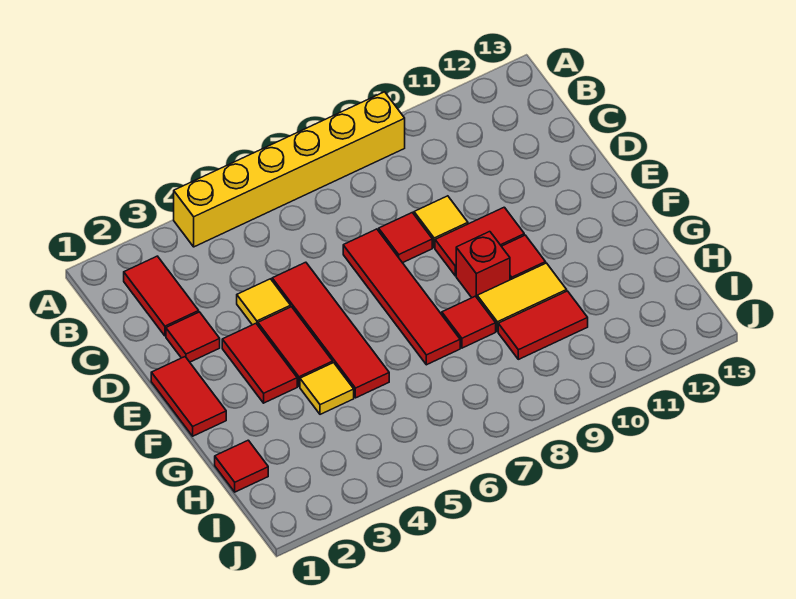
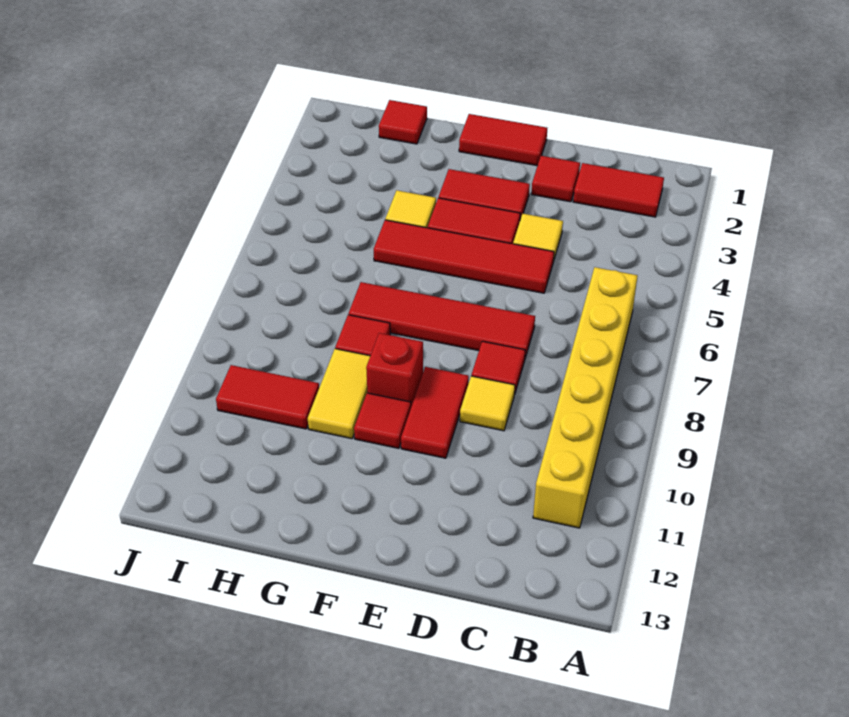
yellow 1x6 brick [174,92,405,247] -> yellow 1x6 brick moved to [533,267,638,528]
red 1x2 tile [498,291,588,359] -> red 1x2 tile turned to [216,365,319,429]

